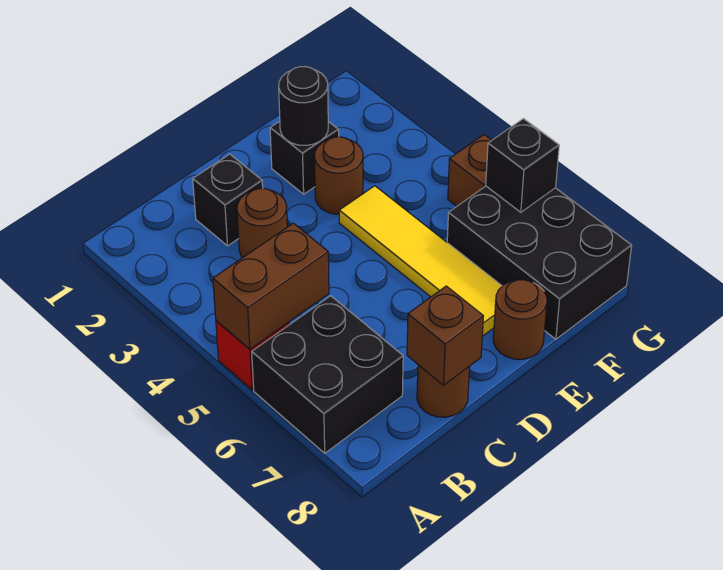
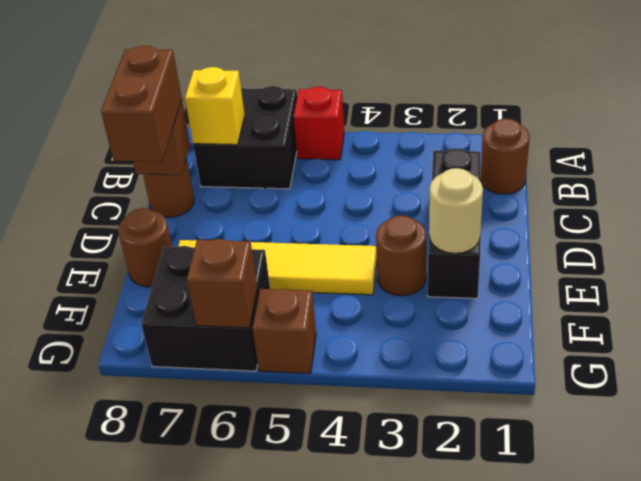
brown 1x2 brick [213,223,329,349] -> brown 1x2 brick moved to [101,46,182,162]
none -> yellow 1x1 brick [185,67,245,145]
brown 1x1 round brick [237,189,287,258] -> brown 1x1 round brick moved to [480,119,530,194]
black 1x1 round brick [279,67,328,145] -> tan 1x1 round brick [429,168,483,253]
black 2x3 brick [447,186,632,339] -> black 2x2 brick [141,246,270,371]
black 1x1 brick [486,119,559,212] -> brown 1x1 brick [187,239,257,328]

